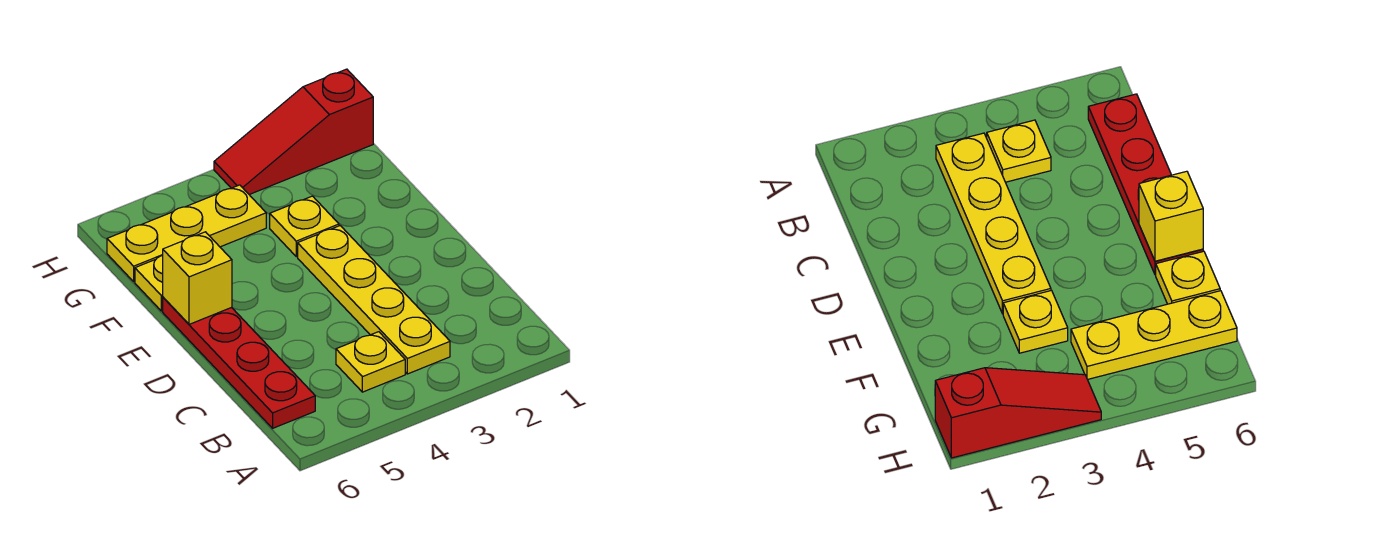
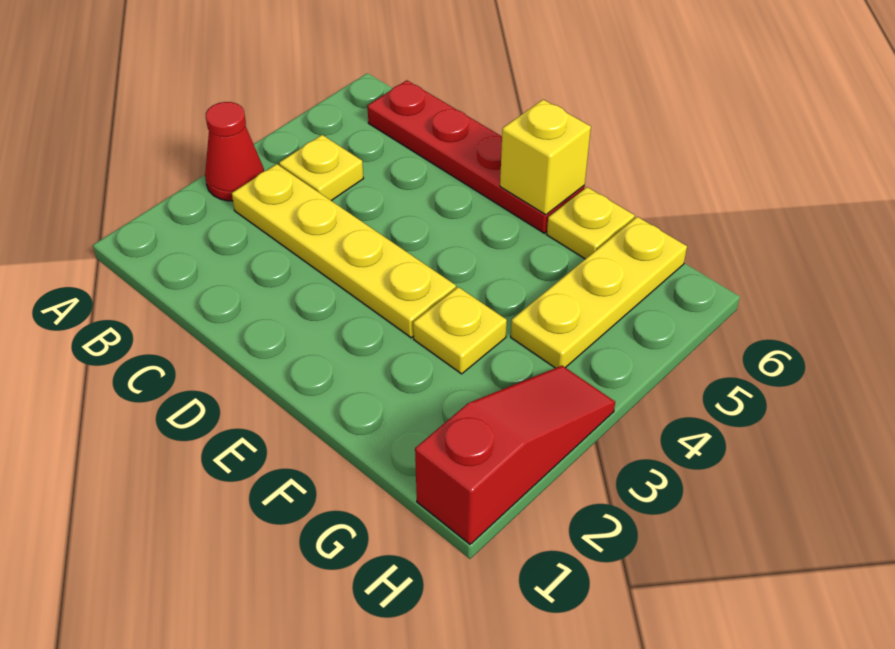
none -> red 1x1 cone [205,102,264,201]

